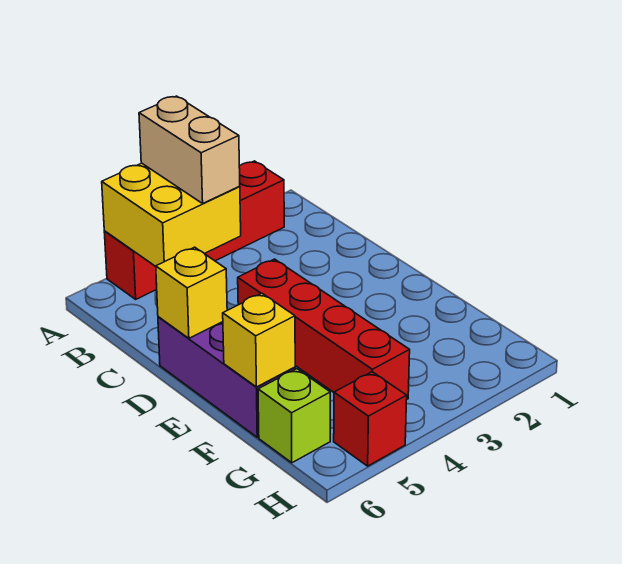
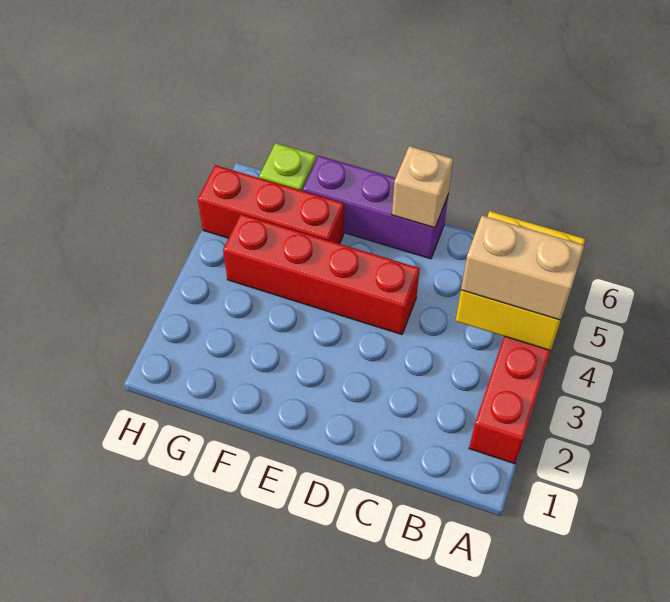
yellow 1x1 brick [156,247,227,338] -> tan 1x1 brick [392,146,453,228]
yellow 1x1 brick [223,293,295,387] -> none
red 1x1 brick [334,372,407,466] -> red 1x3 brick [198,165,344,244]

